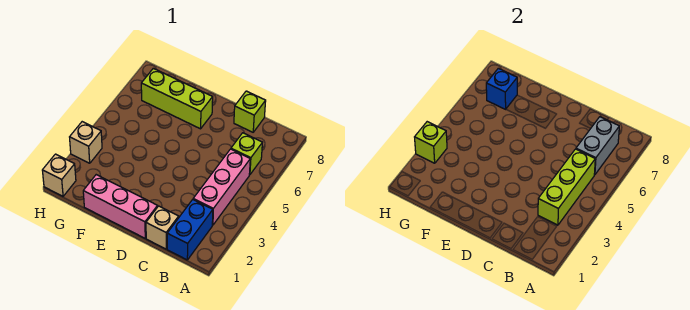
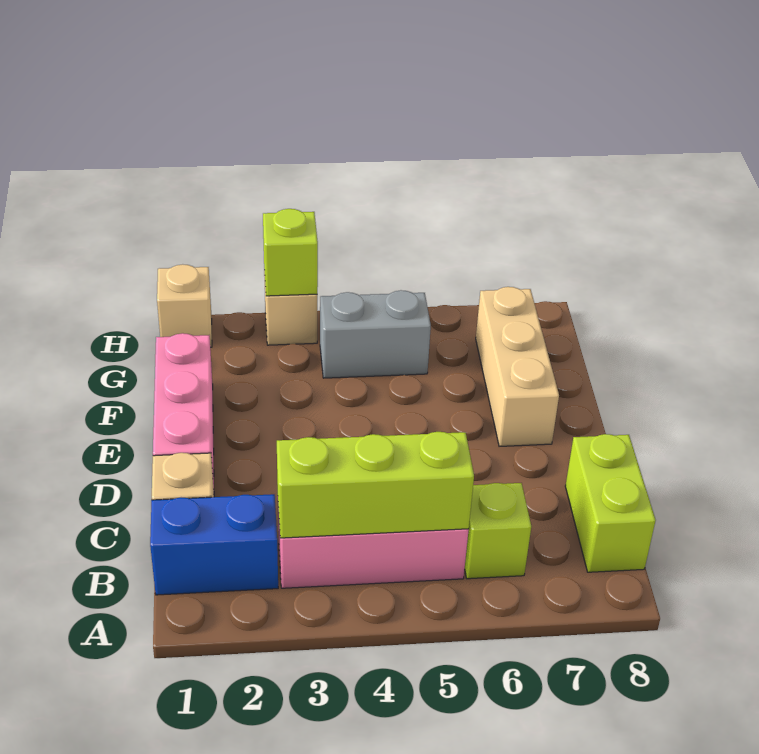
grey 1x2 brick [576,117,619,175] -> grey 1x2 brick moved to [320,290,431,378]
lime 1x1 brick [234,91,266,132] -> lime 1x2 brick [565,434,656,572]
lime 1x3 brick [141,68,213,129] -> tan 1x3 brick [476,287,559,446]
blue 1x1 brick [486,68,517,109] -> none

